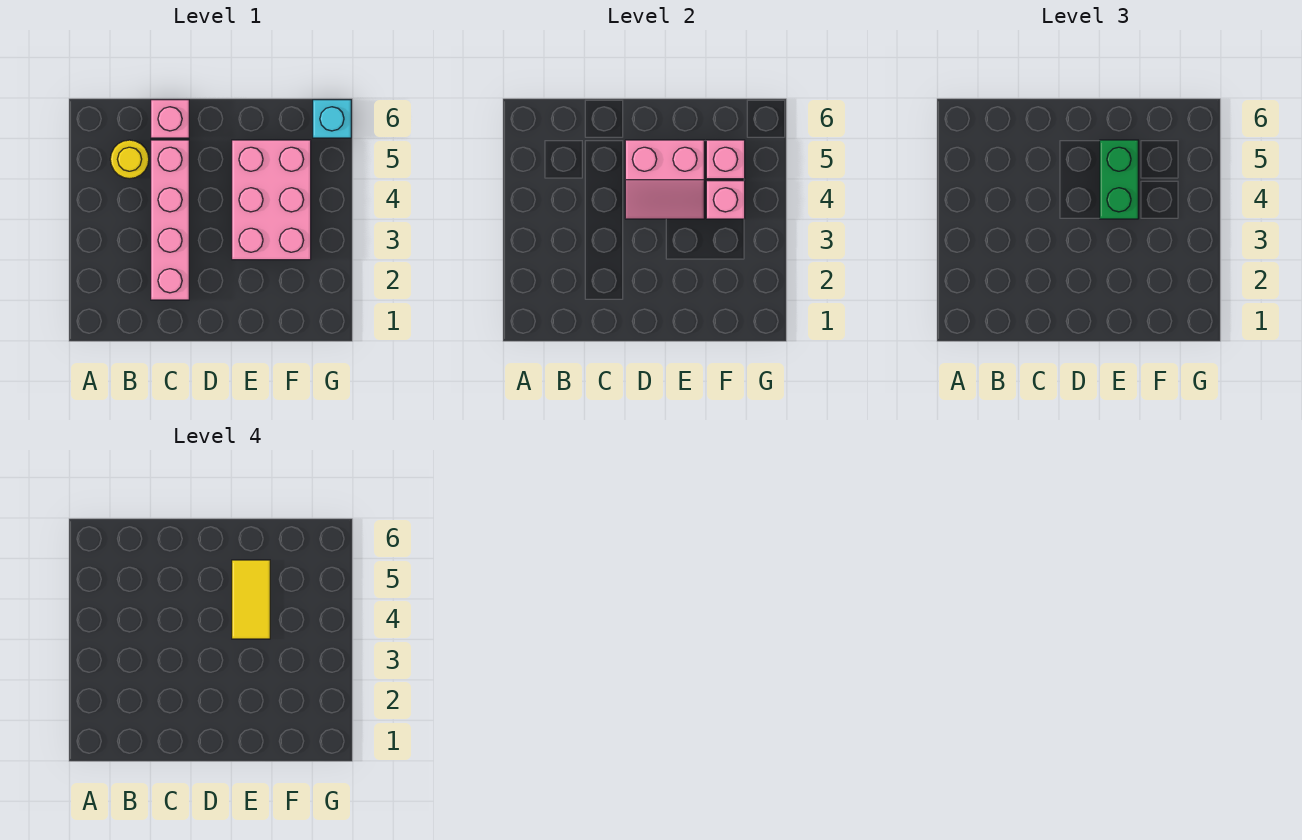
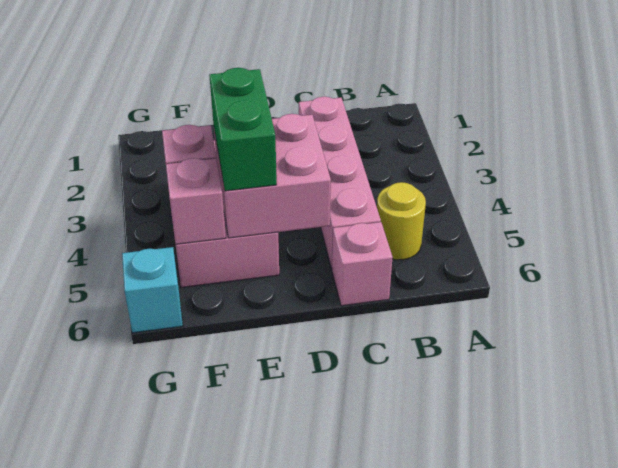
pink 2x2 slope [625,140,704,219] -> pink 2x2 brick [214,114,331,238]
yellow 1x2 tile [232,560,270,639] -> none

